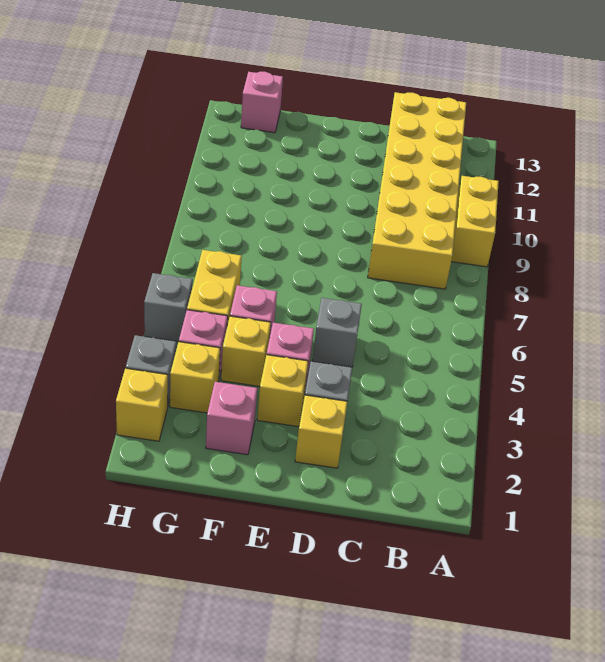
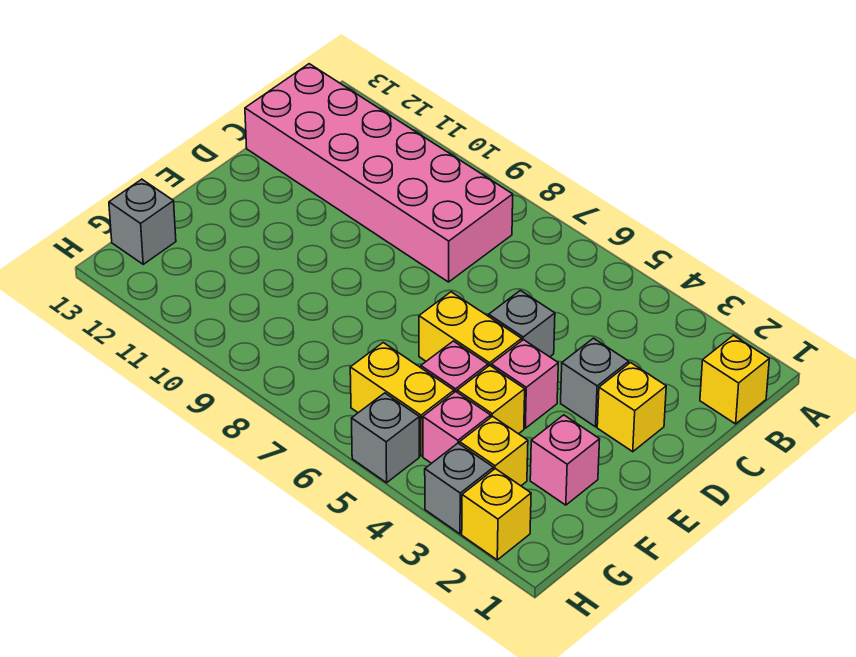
yellow 1x2 brick [451,176,499,267] -> yellow 1x2 brick moved to [419,292,522,366]
yellow 2x6 brick [368,92,466,289] -> pink 2x6 brick [245,64,513,282]
yellow 1x1 brick [257,355,308,427] -> yellow 1x1 brick moved to [700,335,769,424]
pink 1x1 brick [241,72,283,133] -> grey 1x1 brick [109,179,176,264]

